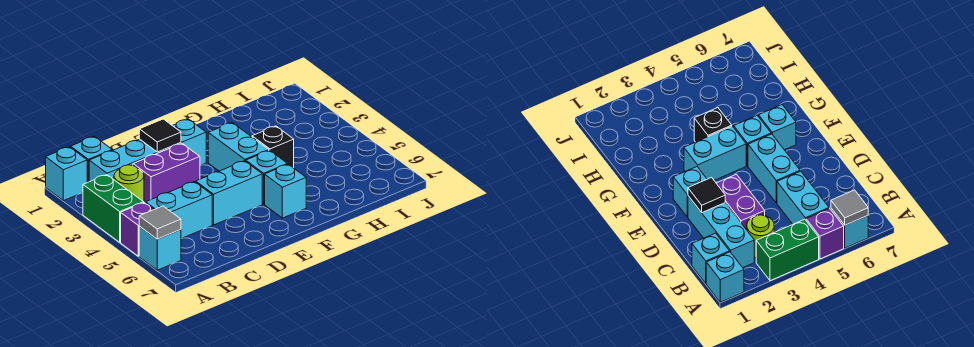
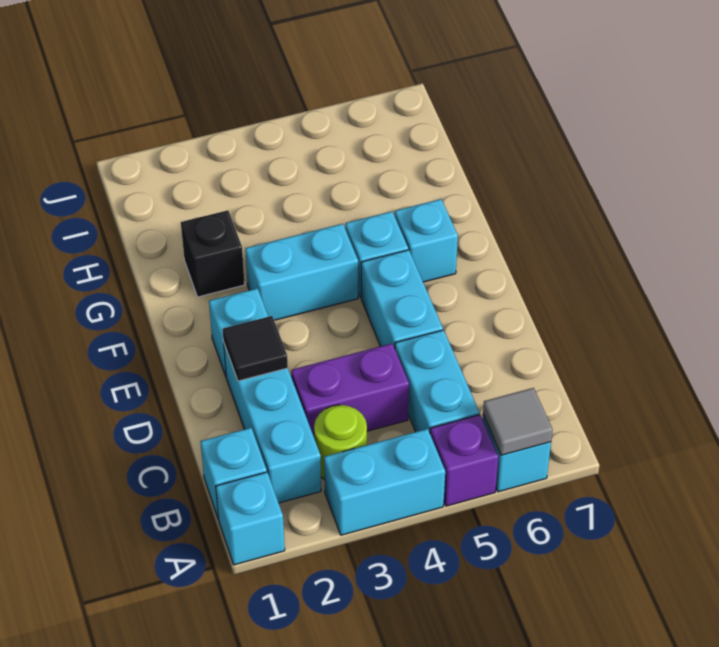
green 1x2 brick [83,175,144,242] -> cyan 1x2 brick [324,429,445,535]
purple 1x2 brick [133,143,200,203] -> purple 1x2 brick turned to [291,344,409,436]
black 1x1 brick [252,126,294,168] -> black 1x1 brick moved to [181,210,245,297]

